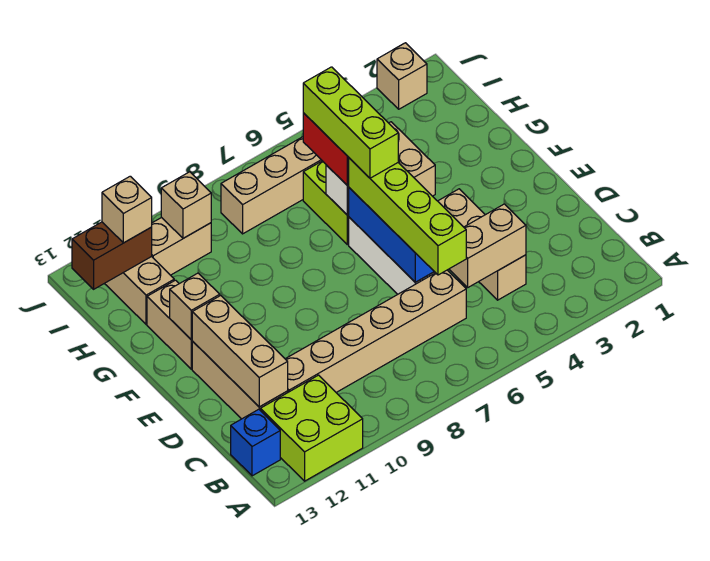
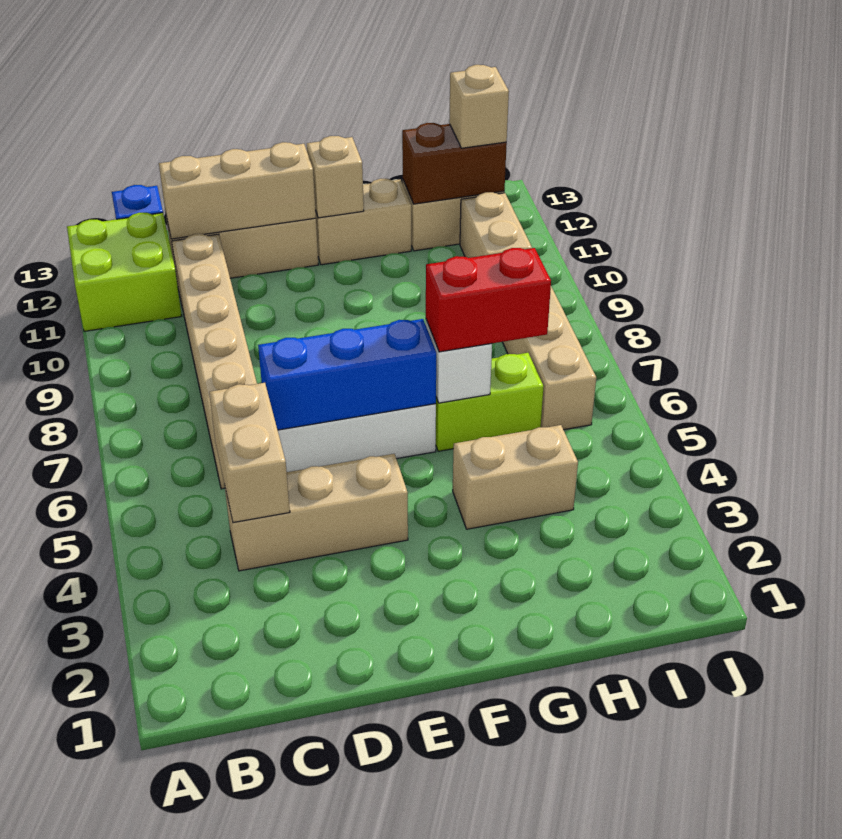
lime 1x4 brick [349,158,466,275] -> none
lime 1x3 brick [303,67,398,178] -> none
tan 1x1 brick [161,172,211,238] -> none
brown 1x2 brick [72,222,152,289] -> brown 1x2 brick turned to [402,123,507,204]
tan 1x1 brick [377,43,427,109] -> none

